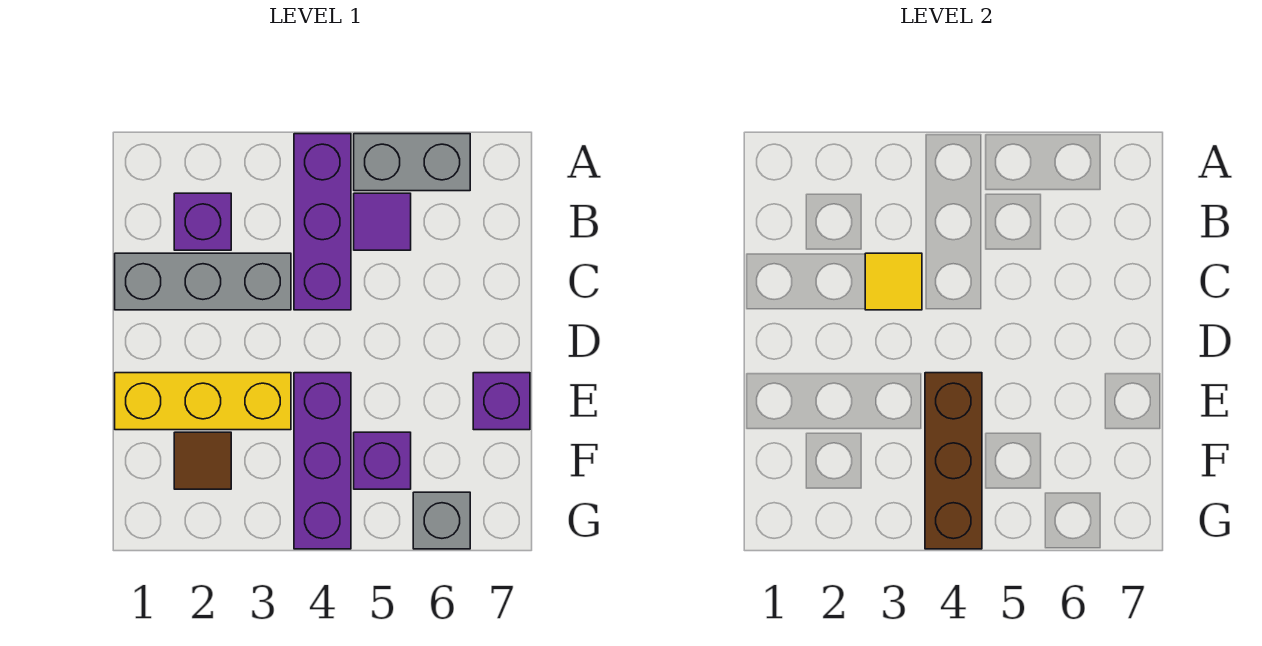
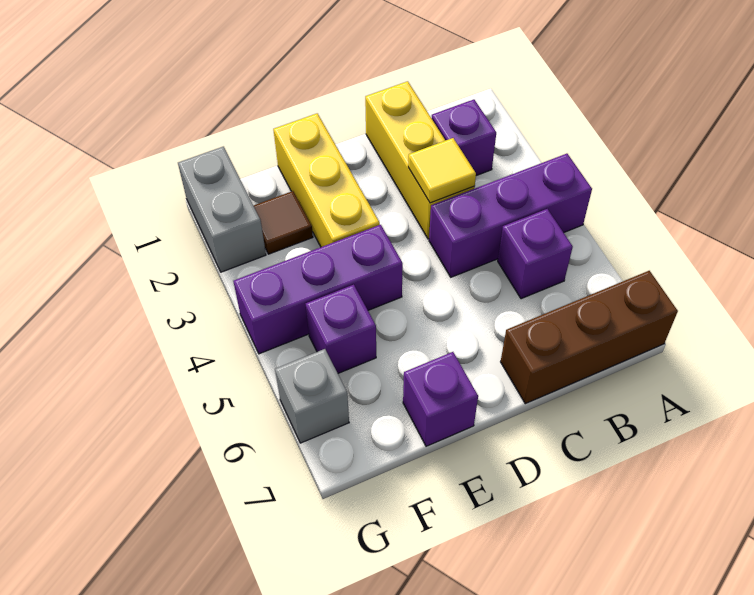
grey 1x2 brick [354,134,470,191] -> grey 1x2 brick moved to [178,147,266,272]
purple 1x1 tile [354,193,411,250] -> purple 1x1 brick [498,209,573,299]
grey 1x3 brick [115,253,291,310] -> yellow 1x3 brick [365,81,475,239]
brown 1x3 brick [925,373,982,549] -> brown 1x3 brick moved to [501,271,678,404]

